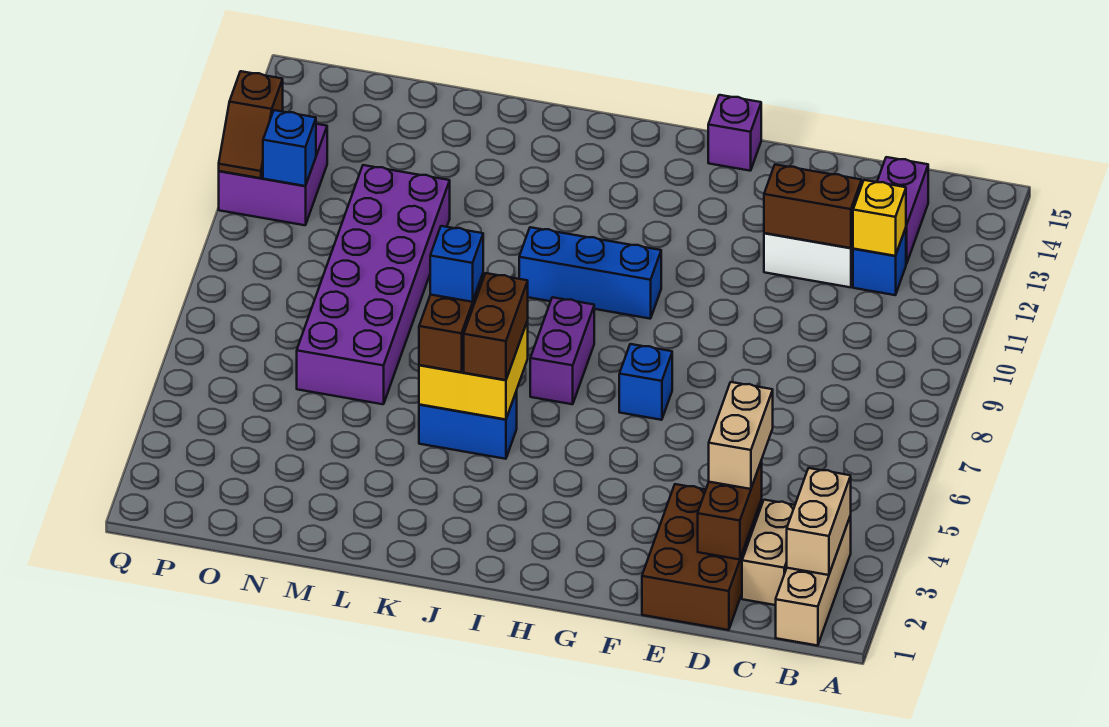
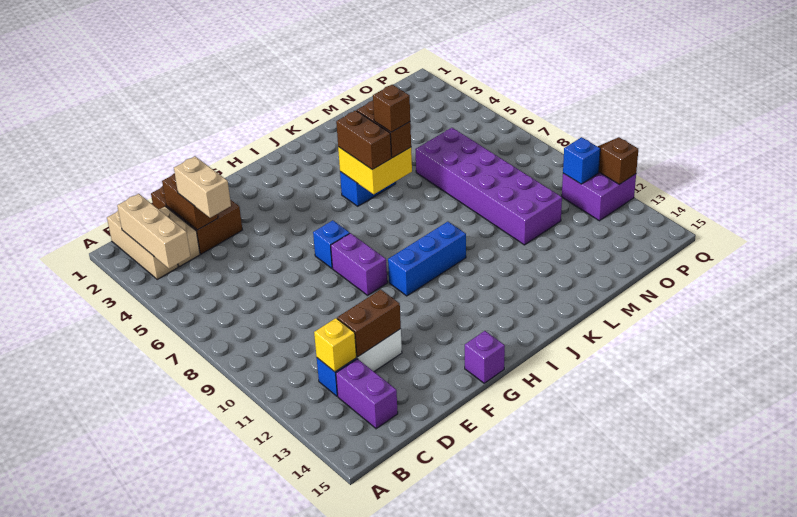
tan 1x2 brick [787,468,851,575] -> tan 1x3 brick [117,194,190,269]
purple 1x2 brick [530,297,594,404] -> purple 1x2 brick moved to [331,233,387,295]
blue 1x1 brick [430,226,483,302] -> brown 1x1 brick [373,85,410,132]

